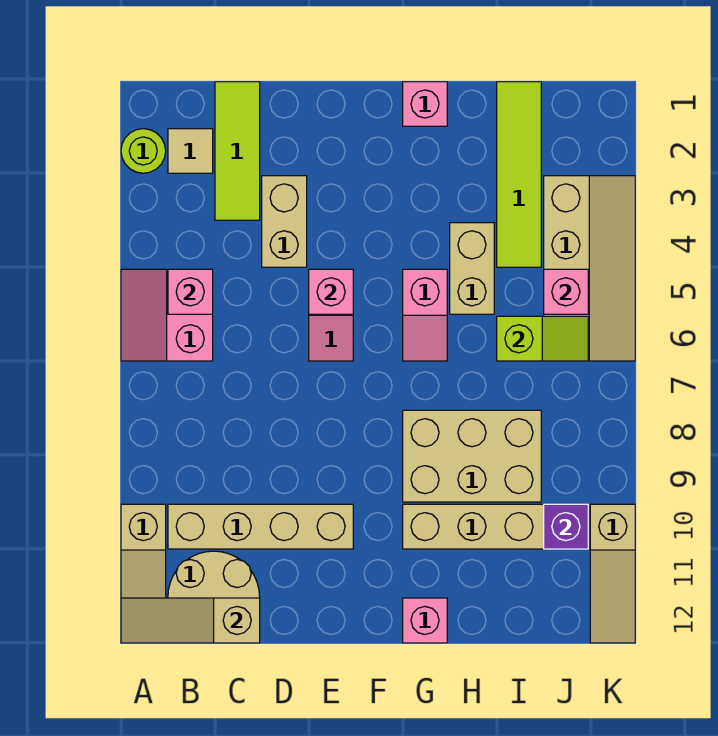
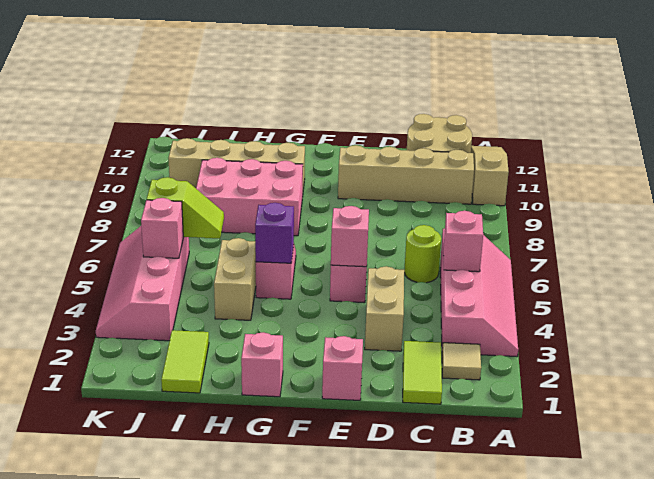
lime 1x1 round brick [121,129,166,173] -> lime 1x1 round brick moved to [404,225,441,283]
pink 2x2 slope [121,269,213,361] -> pink 2x4 slope [440,229,518,356]
tan 1x3 slope [121,598,260,643] -> none
lime 1x3 tile [215,82,260,220] -> lime 1x2 tile [403,341,442,404]
tan 2x3 brick [403,410,541,502] -> pink 2x3 brick [196,158,303,236]
pink 1x1 brick [403,598,447,643] -> pink 1x1 brick moved to [322,336,363,400]
lime 1x4 tile [497,82,541,267] -> lime 1x2 tile [161,330,209,393]
lime 1x2 slope [497,316,588,361] -> lime 1x2 slope turned to [147,177,224,238]
tan 2x4 slope [544,176,635,361] -> pink 2x4 slope [96,226,189,341]
purple 1x1 brick [544,504,588,549] -> purple 1x1 brick moved to [255,203,294,263]
tan 1x3 slope [590,504,635,643] -> none

